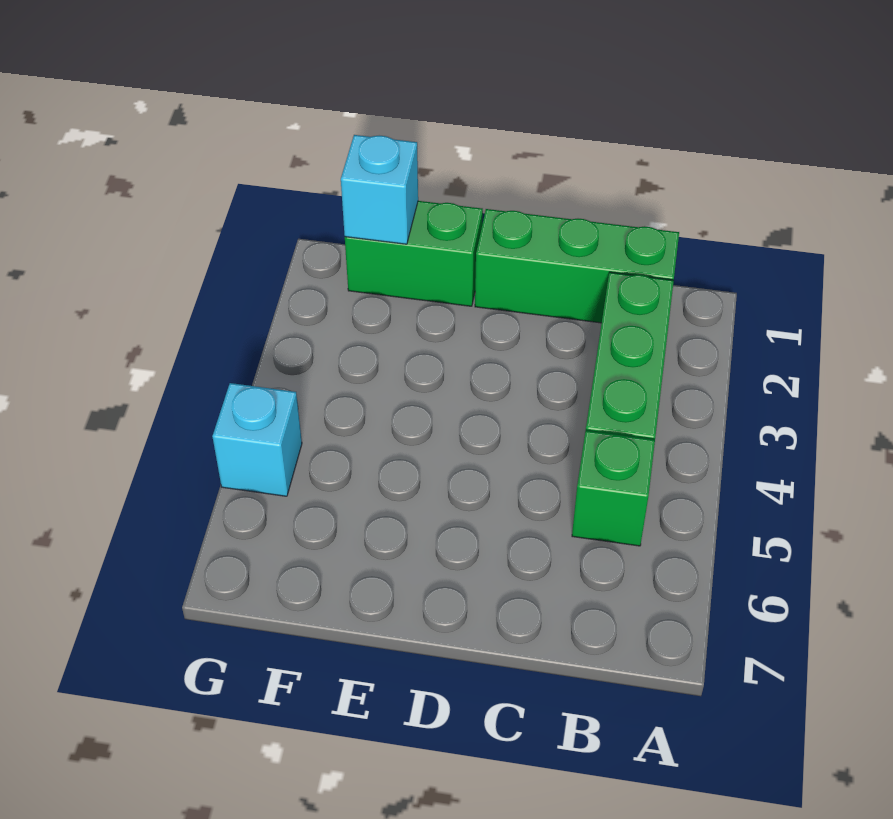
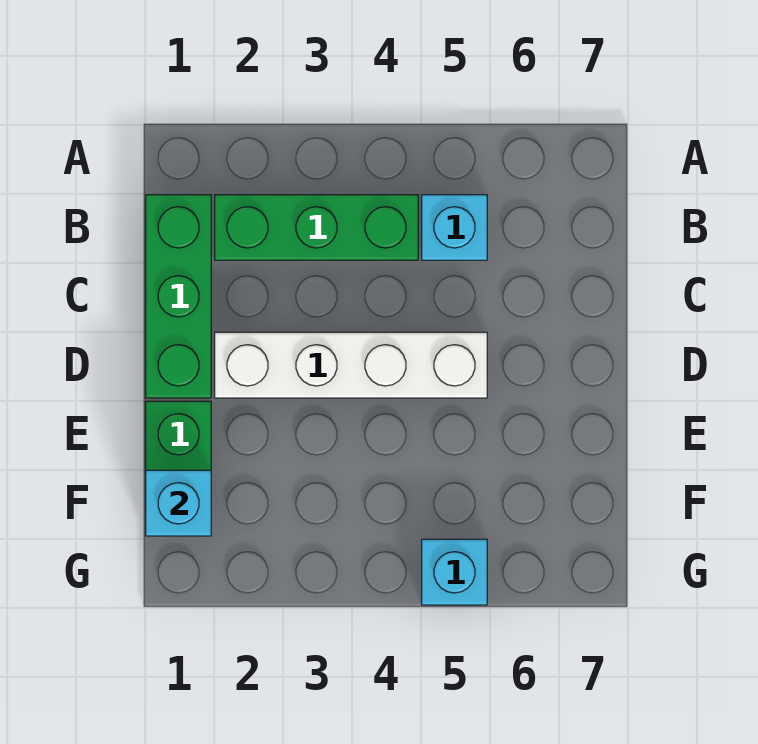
green 1x1 brick [572,431,655,546] -> cyan 1x1 brick [422,195,487,260]
none -> white 1x4 brick [215,332,487,398]

